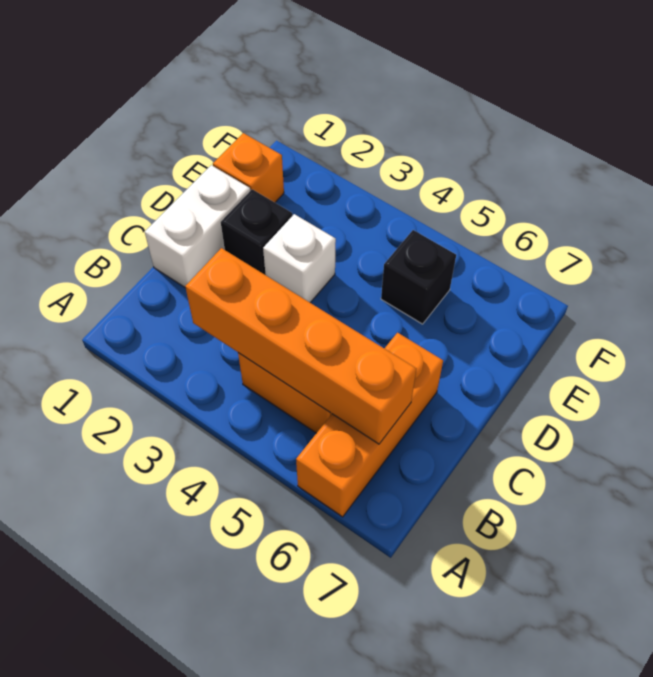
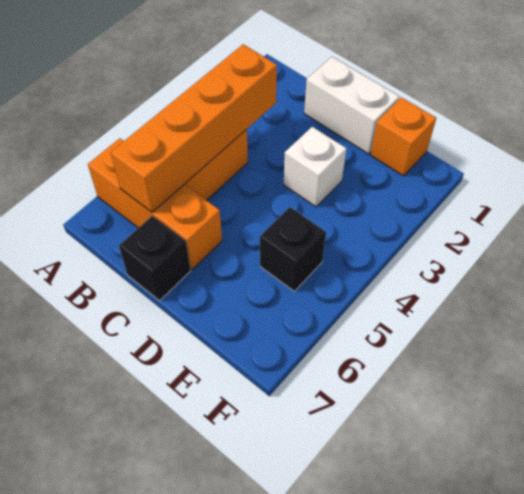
black 1x1 brick [221,189,292,275] -> black 1x1 brick moved to [119,216,191,301]

